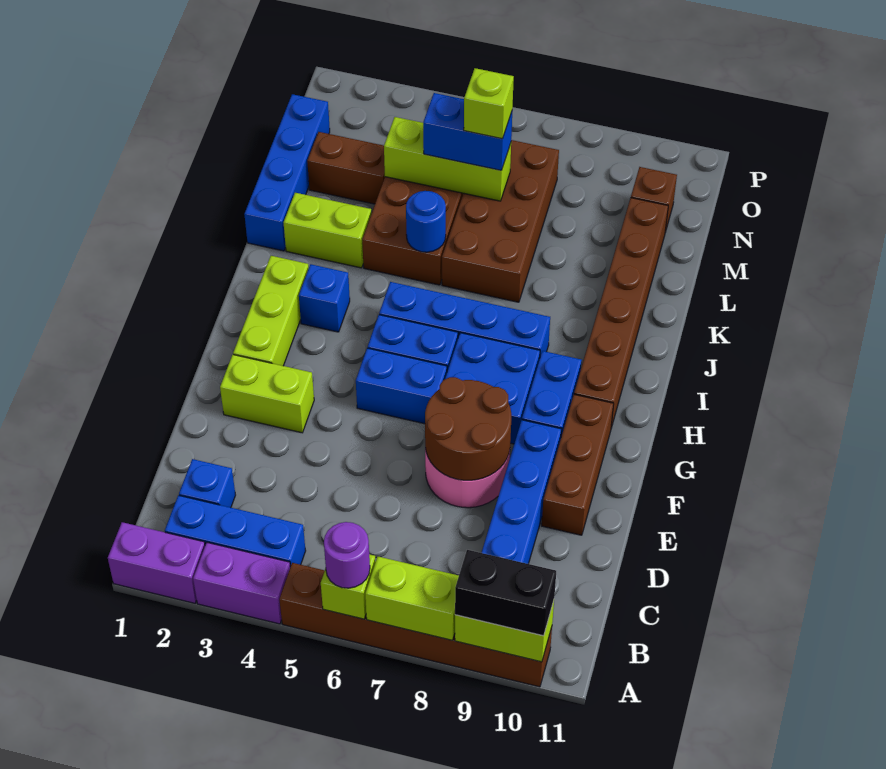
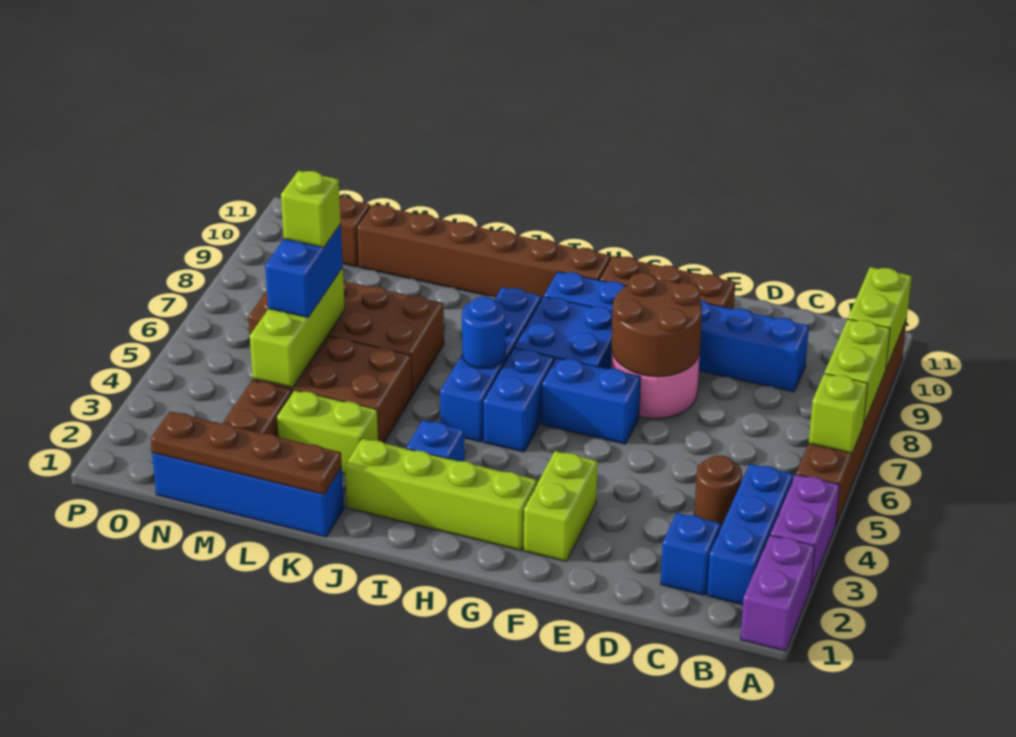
purple 1x1 round brick [324,522,370,588] -> none
black 1x2 brick [455,550,556,636] -> none
none -> brown 1x1 round brick [694,455,742,529]
lime 1x3 brick [233,256,309,366] -> lime 1x4 brick [345,438,537,550]
blue 1x2 brick [356,348,447,424] -> blue 1x2 brick turned to [542,358,641,444]
none -> brown 1x4 plate [150,411,342,494]
lime 1x2 brick [284,193,371,268] -> lime 1x2 brick turned to [277,390,379,474]
blue 1x1 round brick [406,191,446,252] -> blue 1x1 round brick moved to [462,297,506,369]

